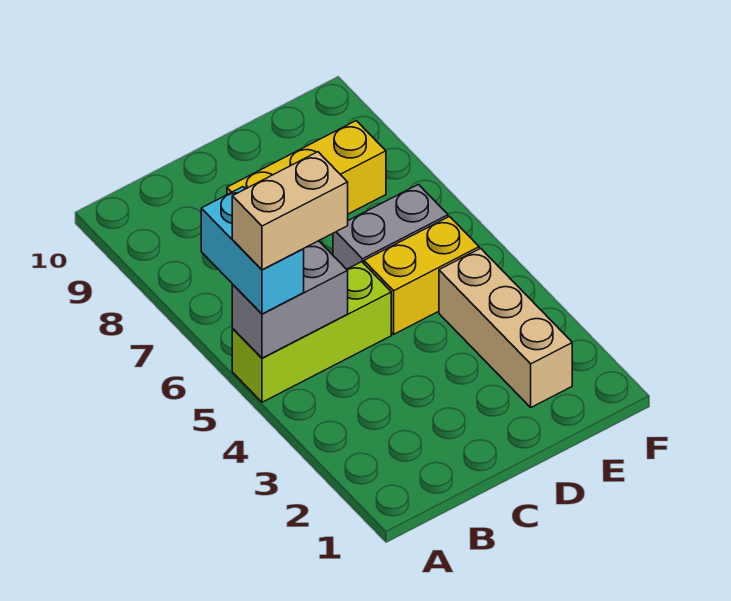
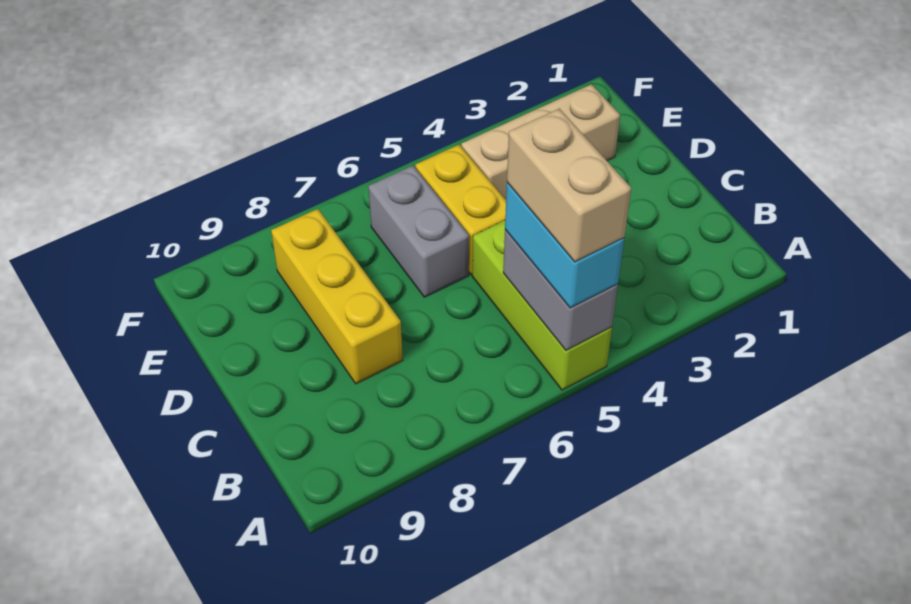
cyan 1x2 brick [201,187,304,314] -> cyan 1x2 brick turned to [505,183,624,308]

